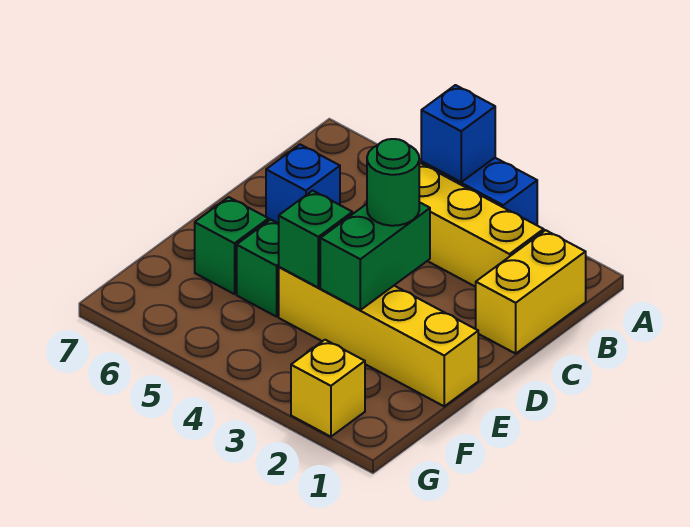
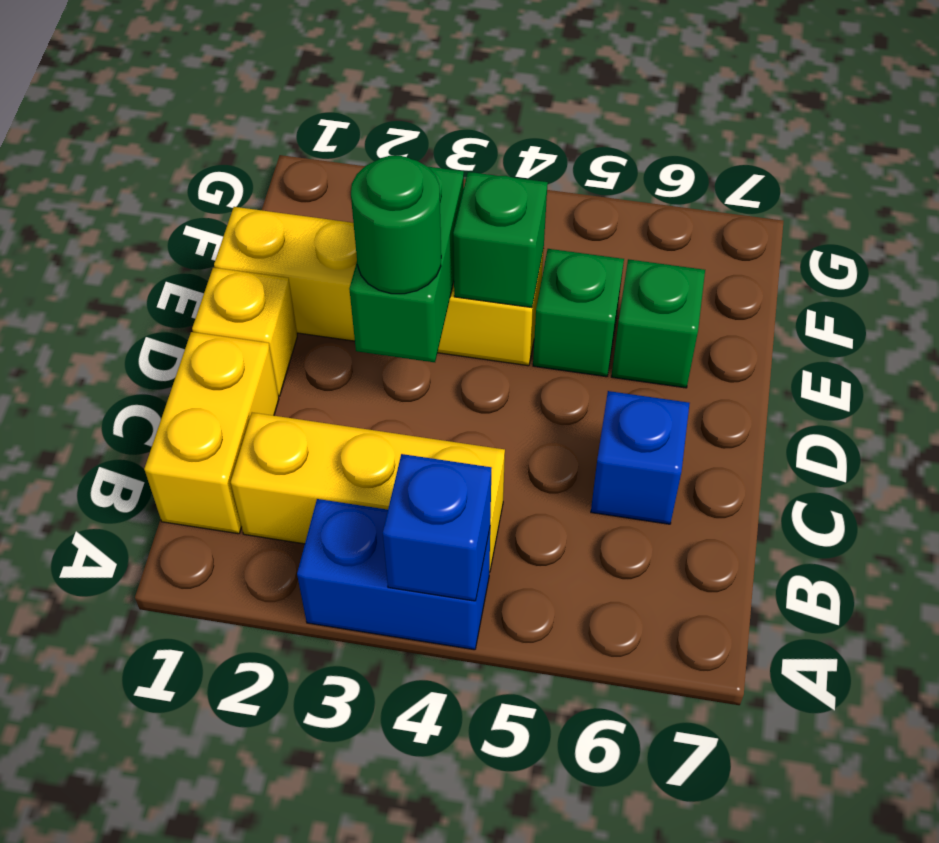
yellow 1x1 brick [291,340,365,437] -> yellow 1x1 brick moved to [192,268,297,396]

